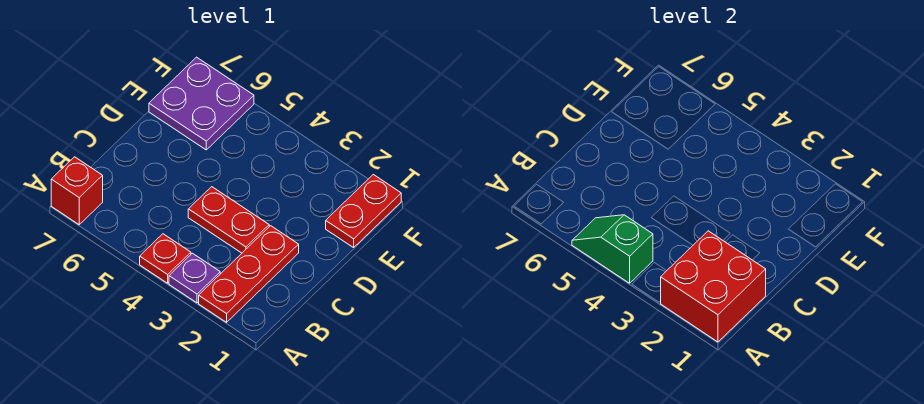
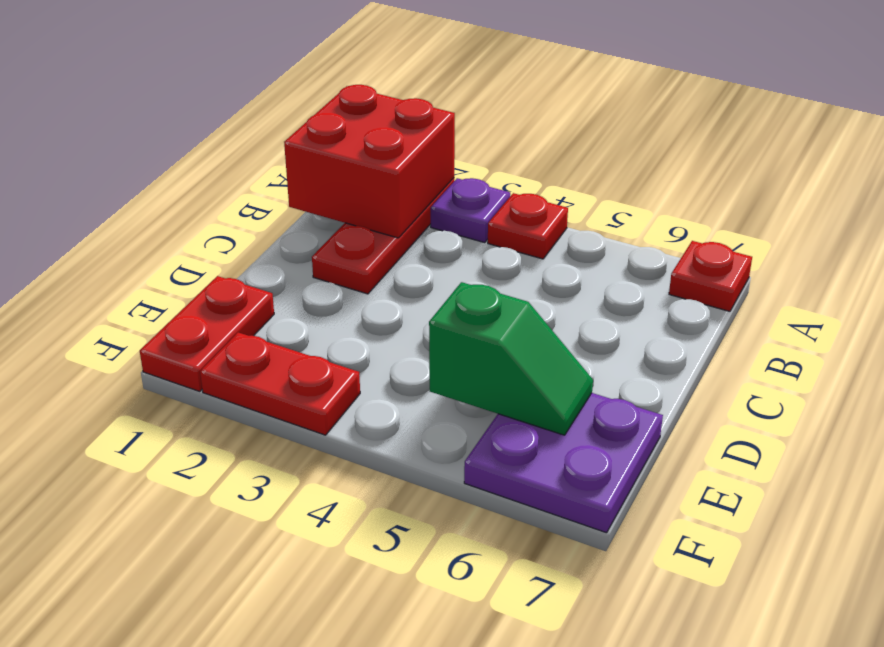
green 1x2 slope [572,215,653,283] -> green 1x2 slope moved to [429,282,593,435]
red 1x1 brick [51,157,103,225] -> red 1x1 plate [669,241,752,311]
red 1x2 plate [188,187,269,253] -> red 1x2 plate moved to [200,332,360,435]

